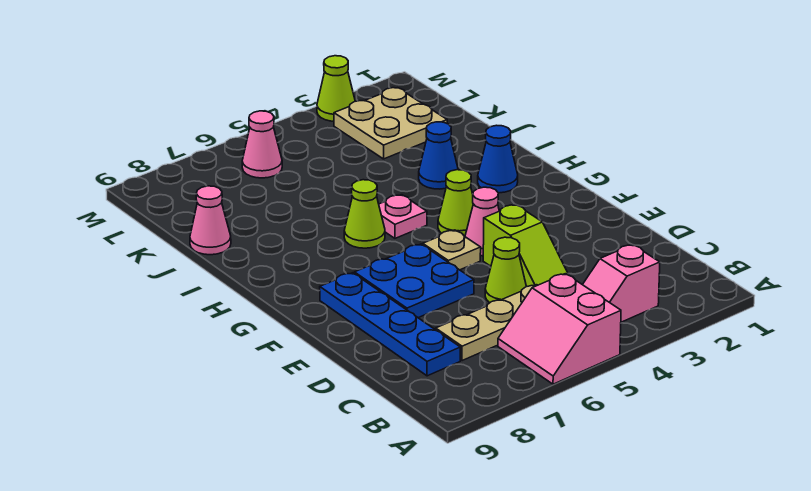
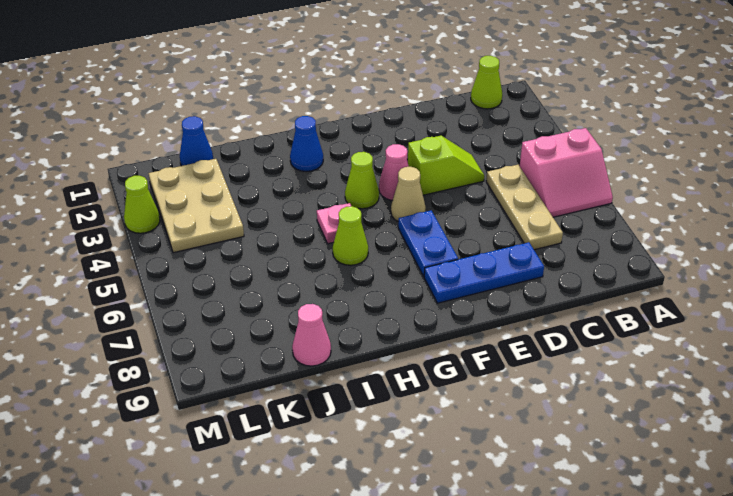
pink 1x2 slope [583,245,660,322] -> none
blue 1x4 plate [320,273,460,376] -> blue 1x3 plate [424,242,544,303]
lime 1x1 cone [485,237,526,303] -> lime 1x1 cone moved to [471,56,502,109]
blue 2x2 plate [354,244,474,318] -> blue 1x2 plate [398,211,458,276]
tan 1x1 plate [423,230,481,270] -> tan 1x1 cone [391,167,426,221]
blue 1x1 cone [419,122,458,189] -> blue 1x1 cone moved to [180,116,213,166]
tan 2x2 plate [334,88,447,159] -> tan 2x3 plate [149,159,244,253]
pink 1x1 cone [242,111,282,178] -> none

